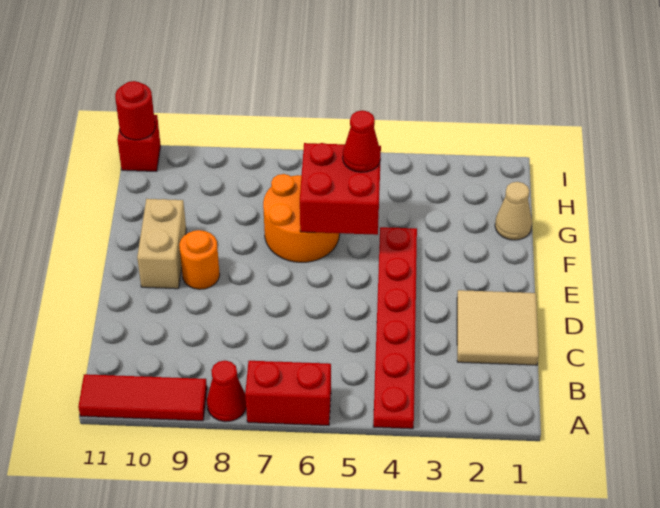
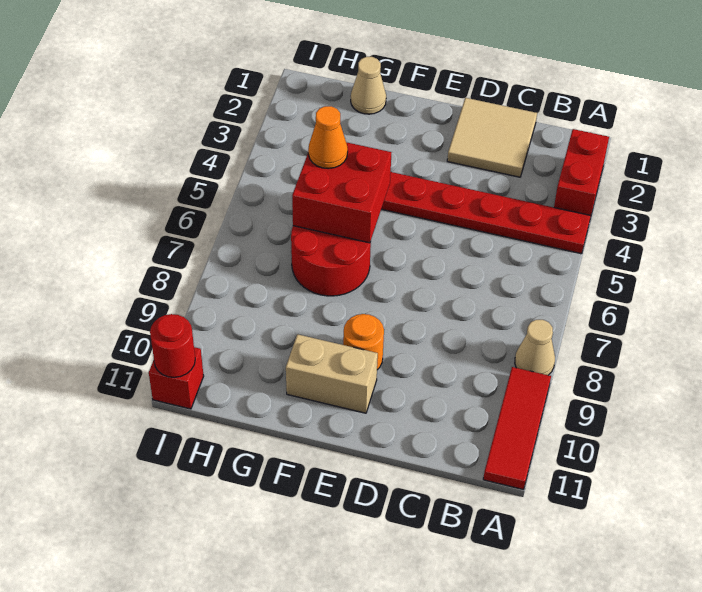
red 1x2 brick [245,361,331,425] -> red 1x2 brick moved to [554,129,609,218]
red 1x1 cone [207,361,246,422] -> tan 1x1 cone [515,320,555,375]
orange 2x2 round brick [263,174,340,262] -> red 2x2 round brick [291,226,371,296]
red 1x1 cone [343,111,381,172] -> orange 1x1 cone [308,106,348,169]

